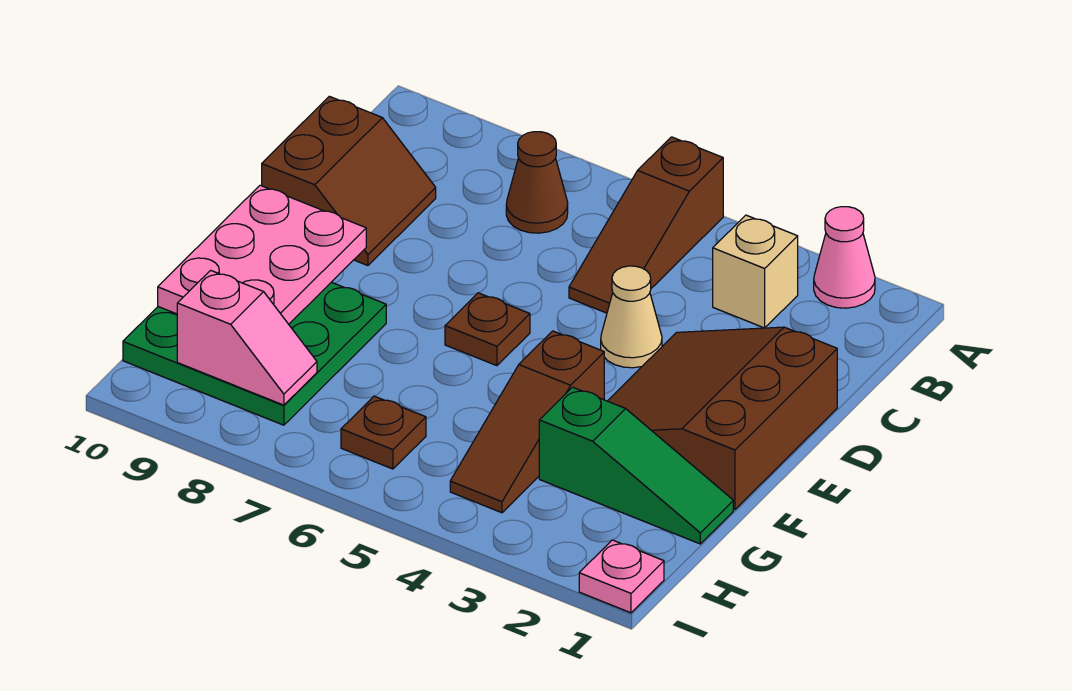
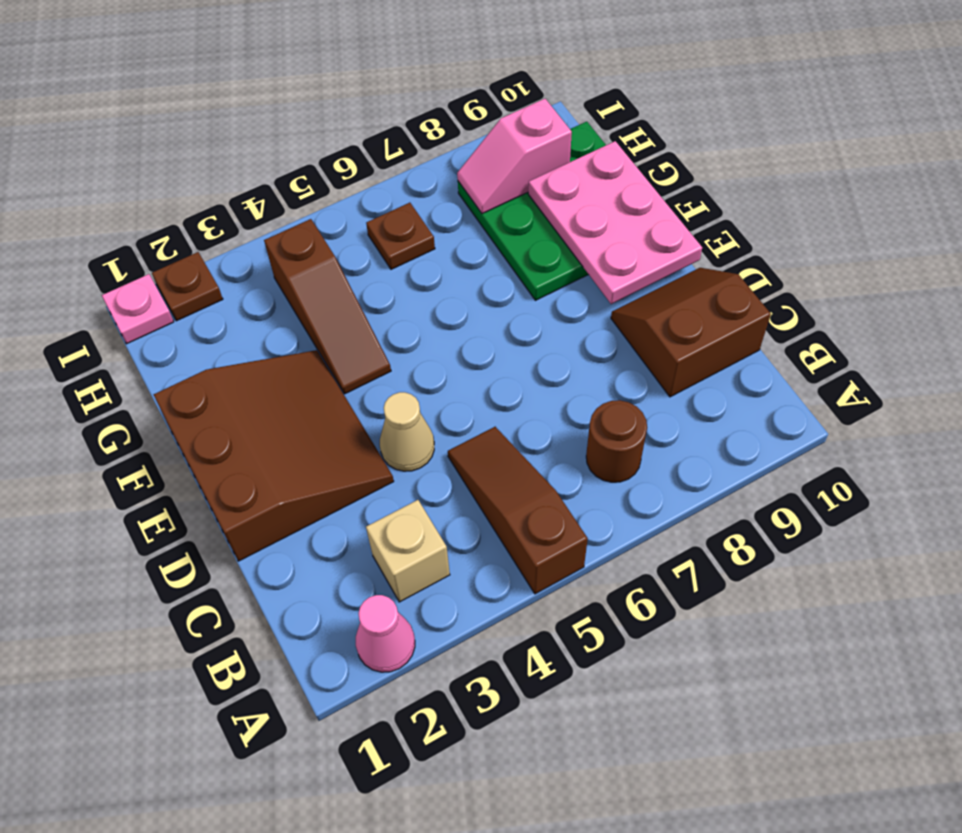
brown 1x1 cone [506,132,568,233] -> brown 1x1 round brick [586,400,647,482]
brown 2x2 slope [262,96,436,266] -> brown 2x2 slope turned to [611,268,771,397]
brown 1x1 plate [445,293,530,366] -> brown 1x1 plate moved to [152,252,223,321]
brown 1x3 slope [450,331,604,513] -> brown 1x3 slope turned to [264,219,391,394]
green 1x3 slope [539,387,733,544] -> none

